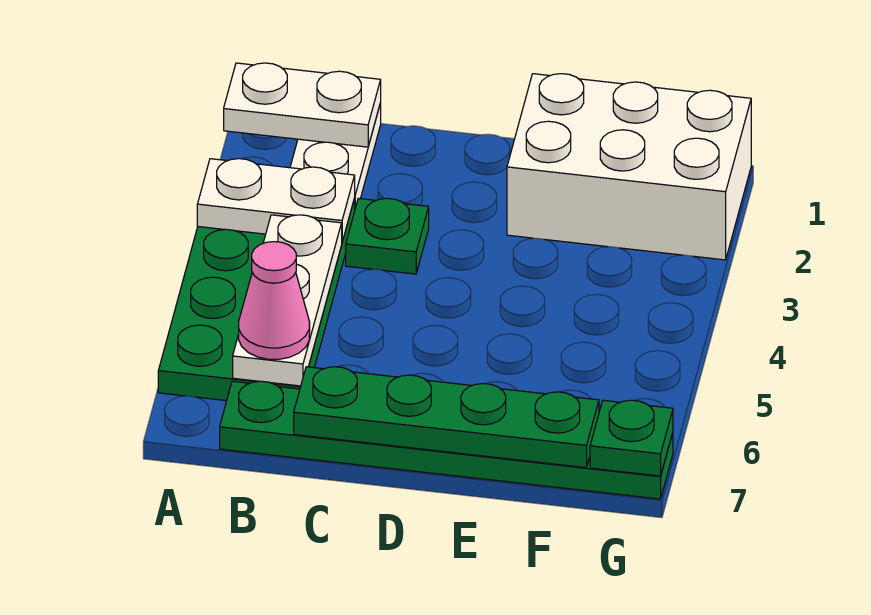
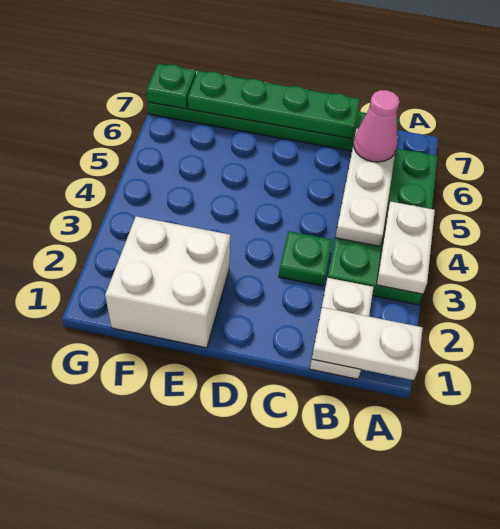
white 1x2 plate [197,159,355,241] -> white 1x2 plate turned to [376,202,435,294]
white 2x3 brick [507,74,751,260] -> white 2x2 brick [105,216,230,348]

